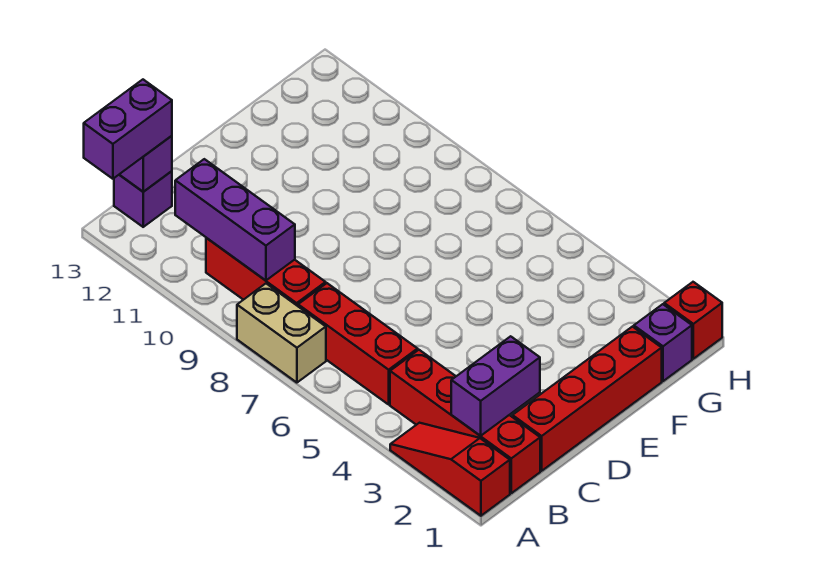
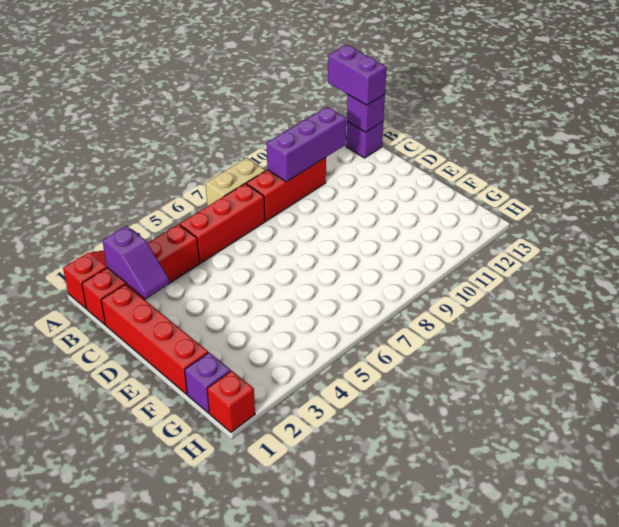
purple 1x2 brick [451,336,540,436] -> purple 1x2 slope [103,226,169,299]

